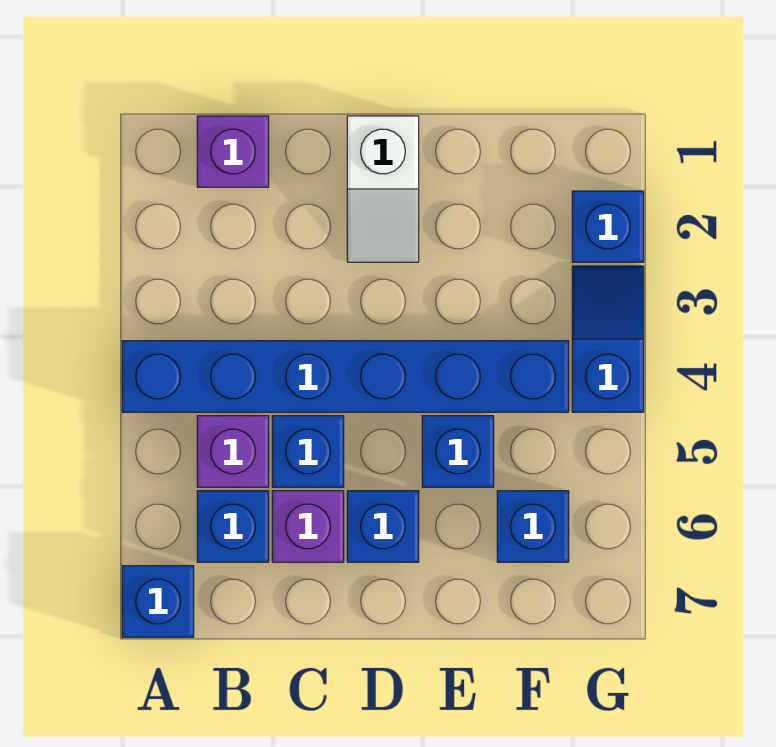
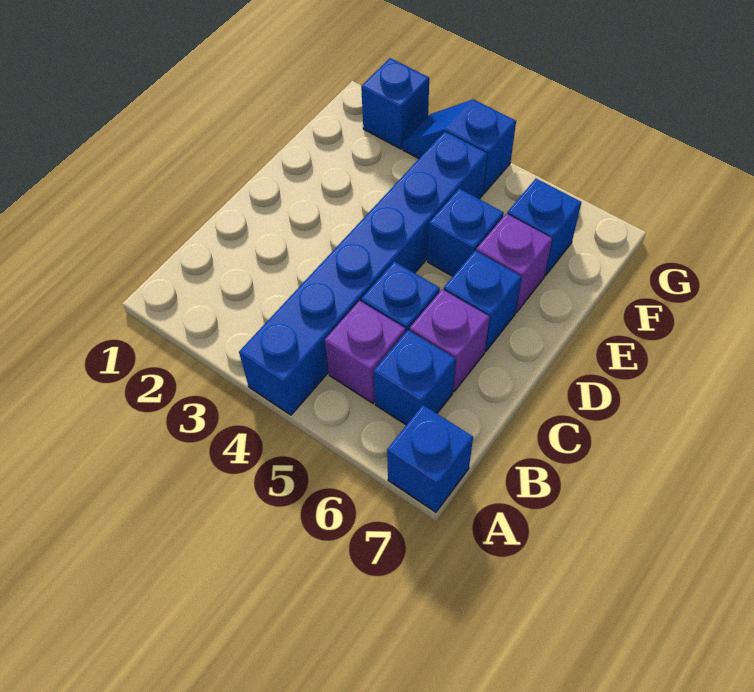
purple 1x1 brick [197,116,269,187] -> purple 1x1 brick moved to [476,214,552,312]
white 1x2 slope [347,116,419,262] -> none

